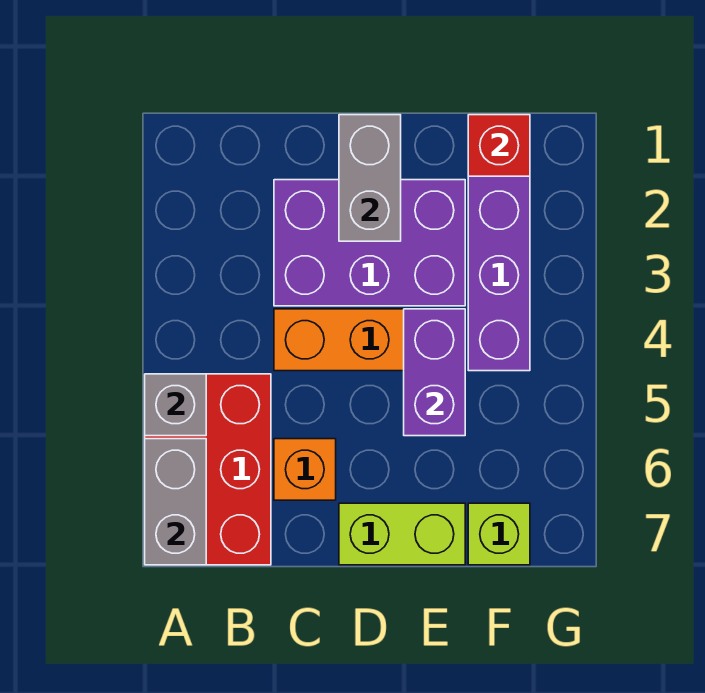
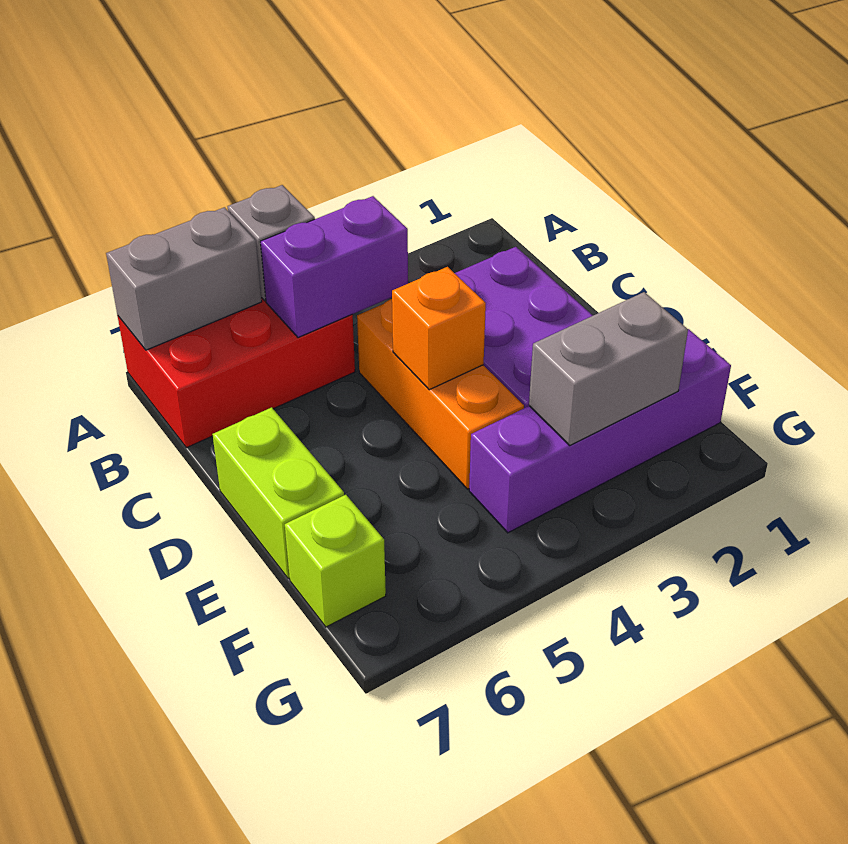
orange 1x1 brick [274,439,336,500] -> orange 1x1 brick moved to [392,267,486,390]
grey 1x2 brick [339,115,401,241] -> grey 1x2 brick moved to [529,292,688,445]
purple 1x2 brick [404,309,465,436] -> purple 1x2 brick moved to [260,196,408,338]
red 1x1 brick [468,115,530,176] -> none

